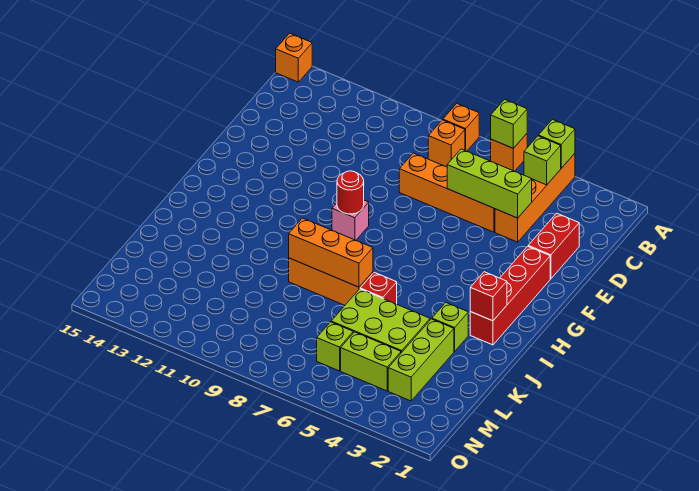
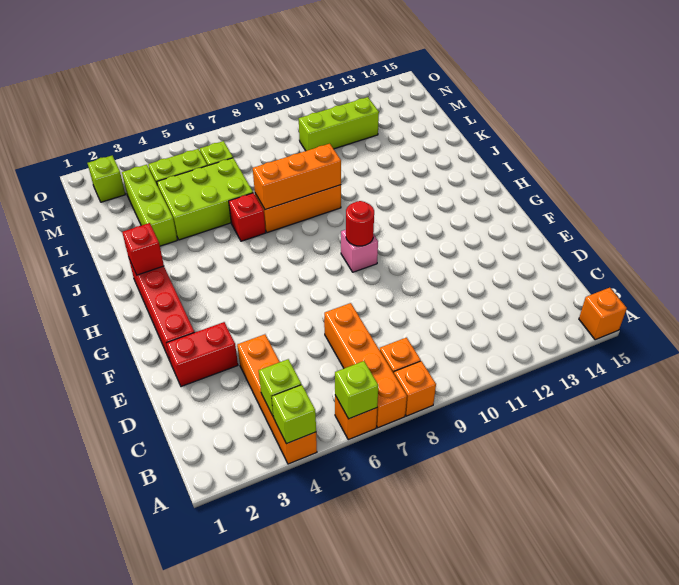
red 1x2 brick [528,213,579,279] -> red 1x2 brick turned to [166,322,238,387]
lime 1x3 brick [447,149,532,218] -> lime 1x3 brick moved to [299,97,379,151]
orange 1x4 brick [399,153,495,232] -> orange 1x4 brick turned to [324,303,407,428]
lime 1x1 brick [432,303,468,351] -> lime 1x1 brick moved to [87,156,125,202]

